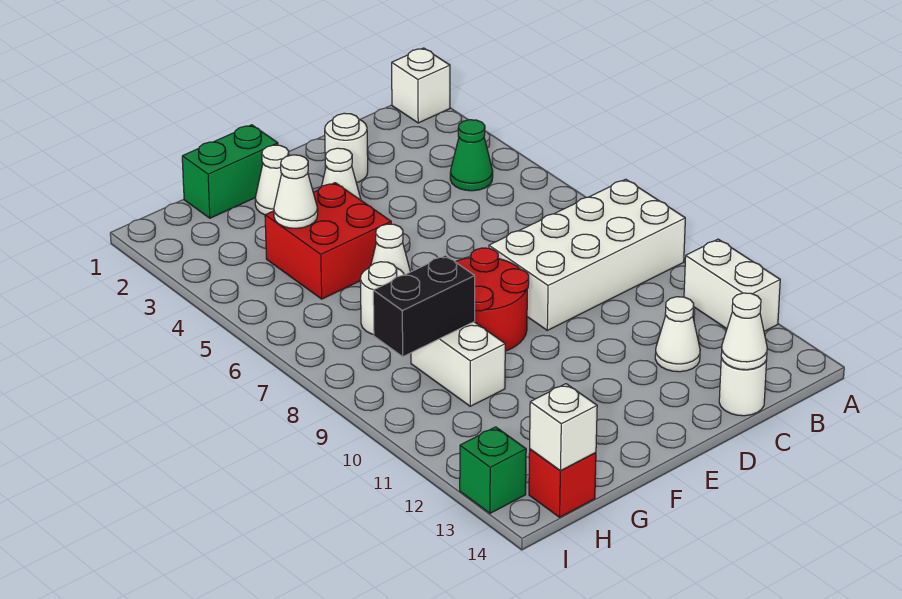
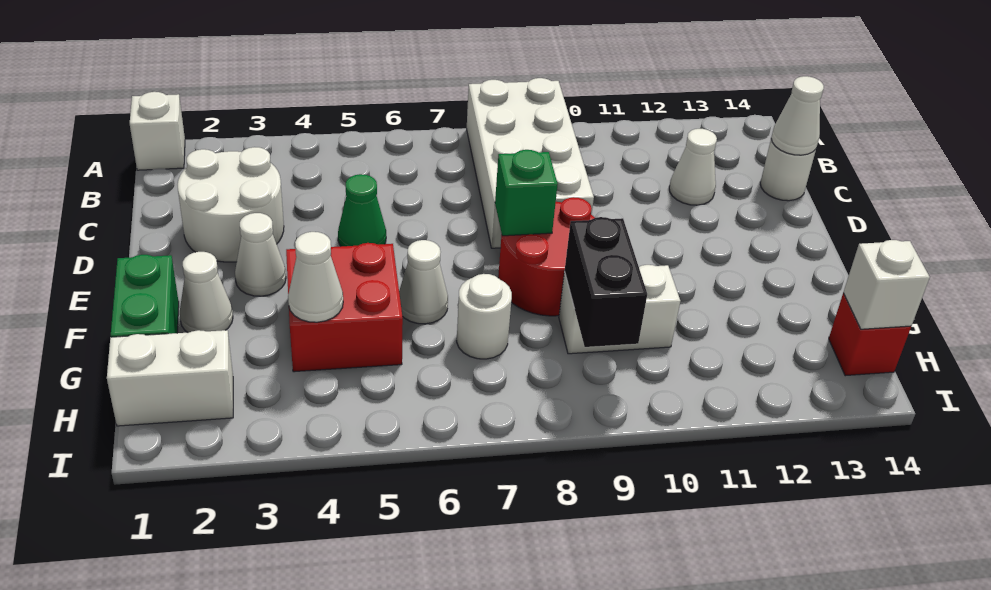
white 1x2 brick [684,239,780,331] -> white 1x2 brick moved to [107,330,233,426]
green 1x1 cone [450,120,493,191] -> green 1x1 cone moved to [338,174,386,246]
white 1x1 round brick [325,113,368,183] -> white 2x2 round brick [178,147,284,262]
green 1x1 brick [460,427,526,513] -> green 1x1 brick moved to [495,150,558,236]

